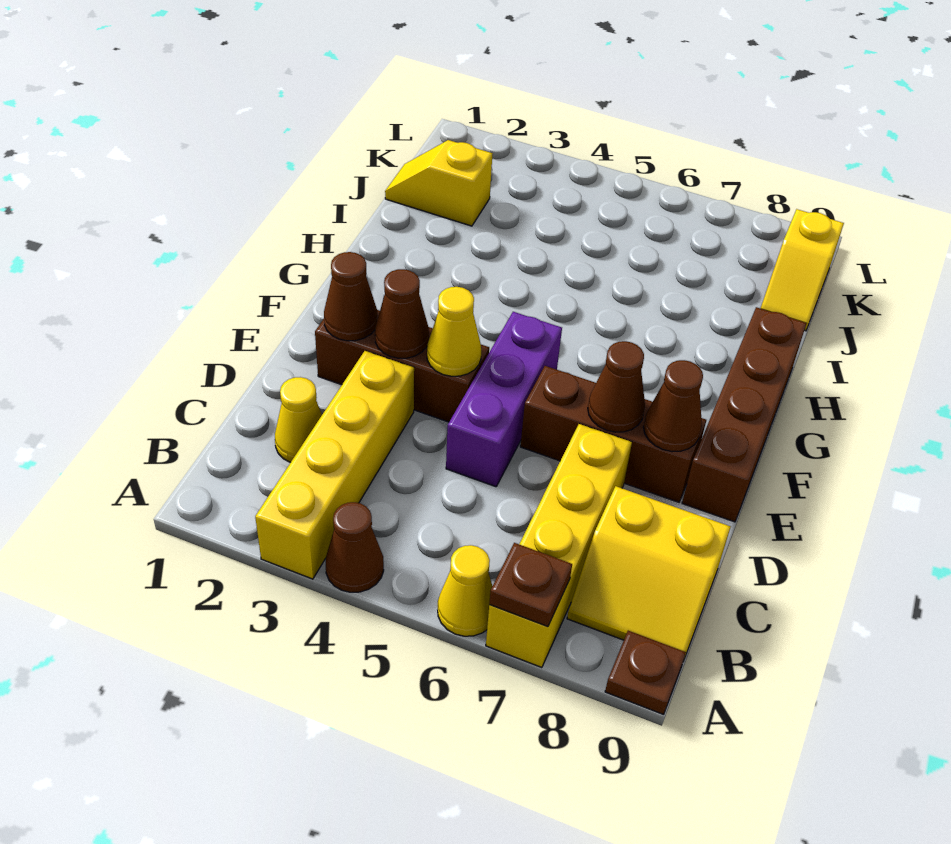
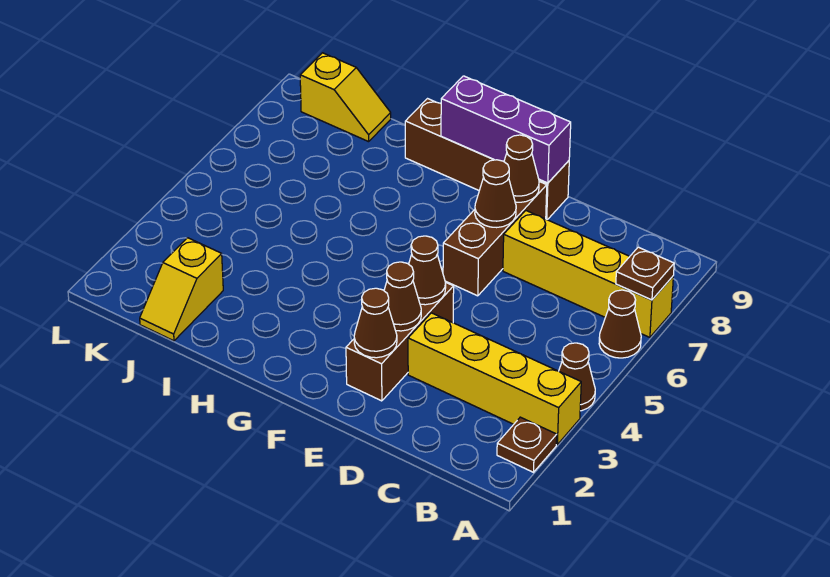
yellow 1x1 cone [438,545,492,636] -> brown 1x1 cone [599,290,641,358]
brown 1x1 plate [605,631,686,715] -> brown 1x1 plate moved to [497,417,557,472]
yellow 2x2 slope [567,486,731,658] -> none
yellow 1x1 cone [275,377,322,462] -> none
purple 1x3 brick [446,312,562,487] -> purple 1x3 brick moved to [441,76,571,183]
yellow 1x1 cone [427,287,481,376] -> brown 1x1 cone [409,236,446,305]

